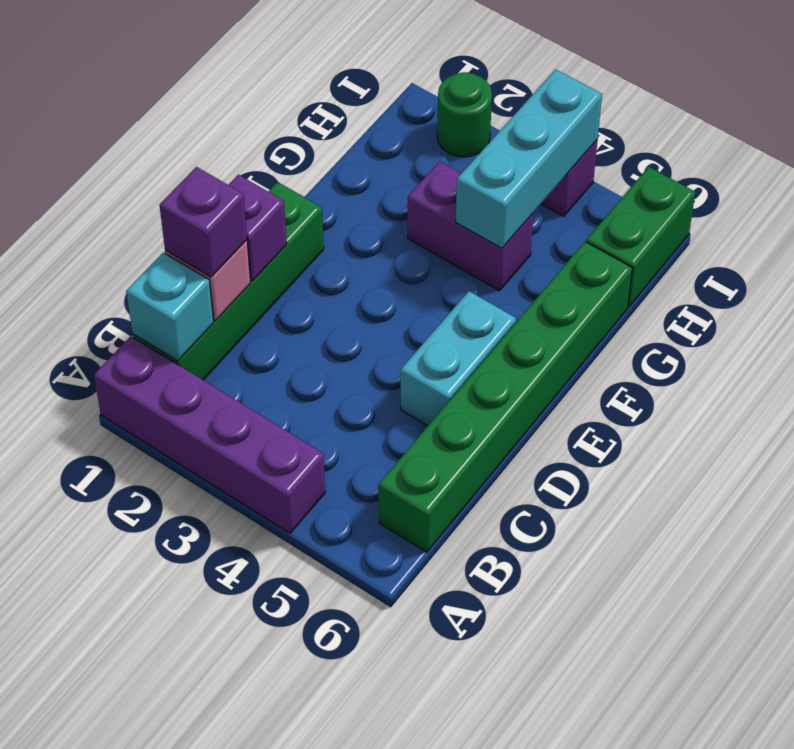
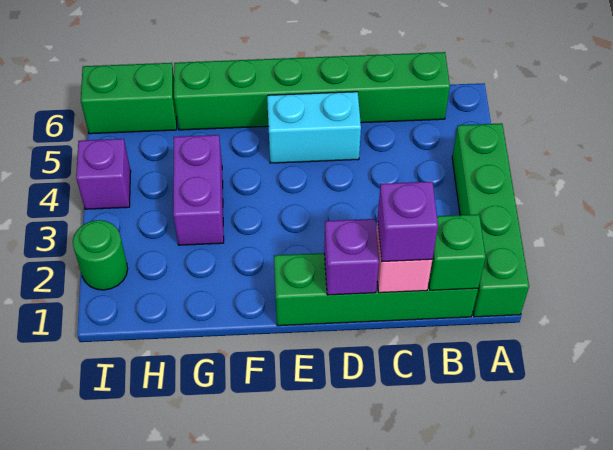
purple 1x4 brick [94,336,325,533] -> green 1x4 brick [452,123,529,317]
cyan 1x1 brick [126,253,214,361] -> green 1x1 brick [429,214,486,290]
cyan 1x3 brick [456,69,602,248] -> none

